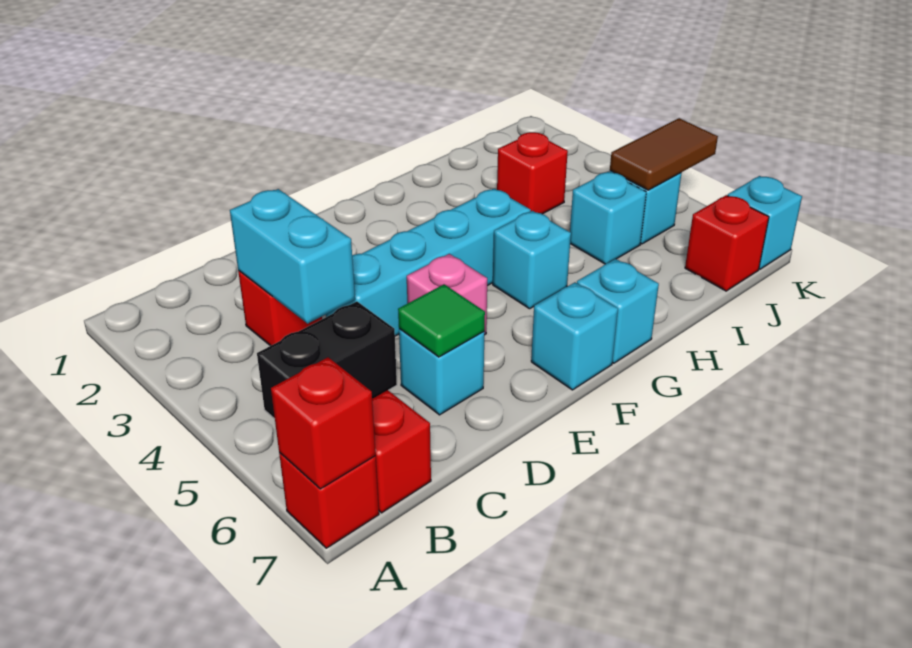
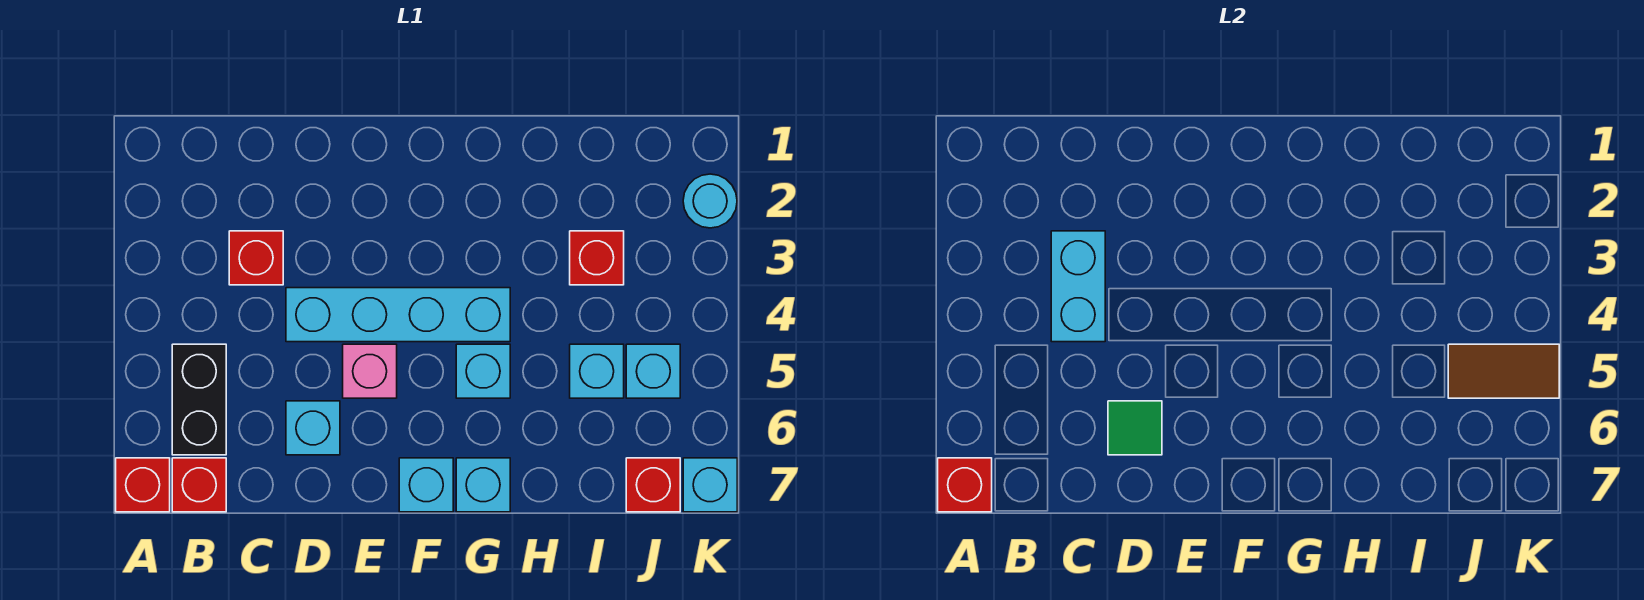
black 1x2 brick [257,302,397,419] -> black 1x2 brick turned to [172,344,226,455]
none -> cyan 1x1 round brick [683,174,737,228]

